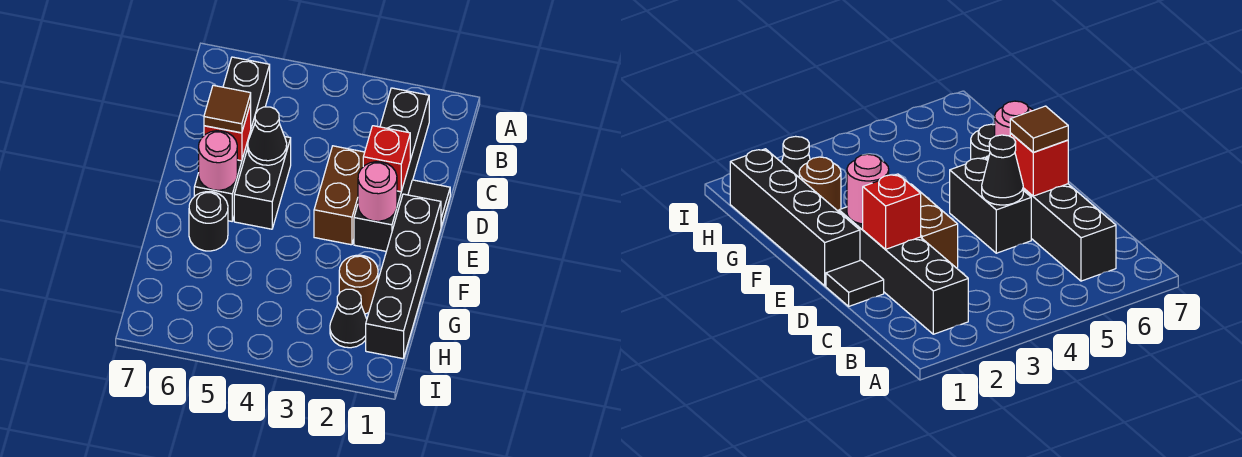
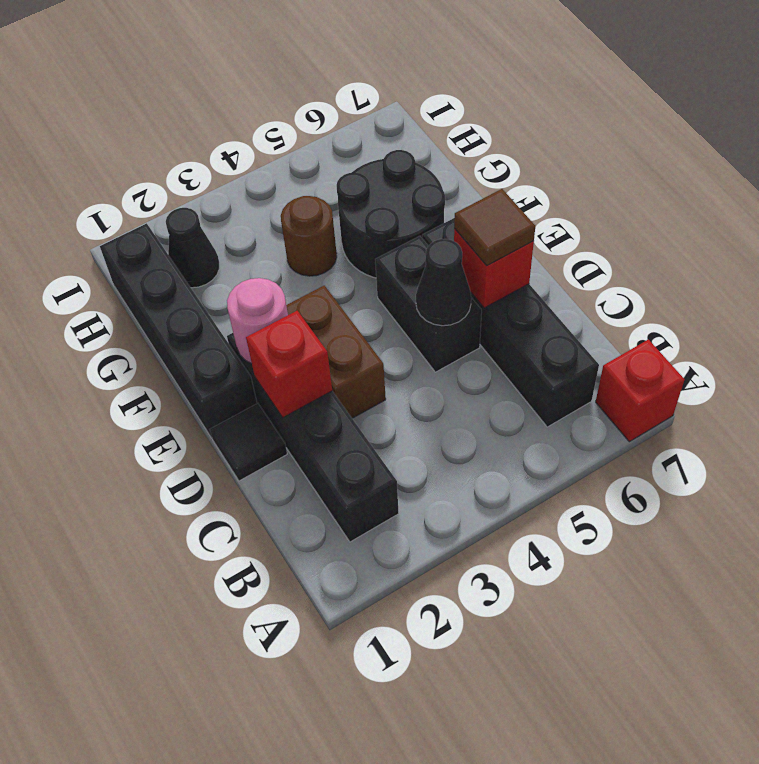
none -> red 1x1 brick [596,340,685,442]
pink 1x1 round brick [199,131,237,190] -> none
black 1x1 round brick [189,192,228,251] -> black 2x2 round brick [337,150,445,278]
brown 1x1 round brick [339,255,378,314] -> brown 1x1 round brick moved to [281,196,337,276]

